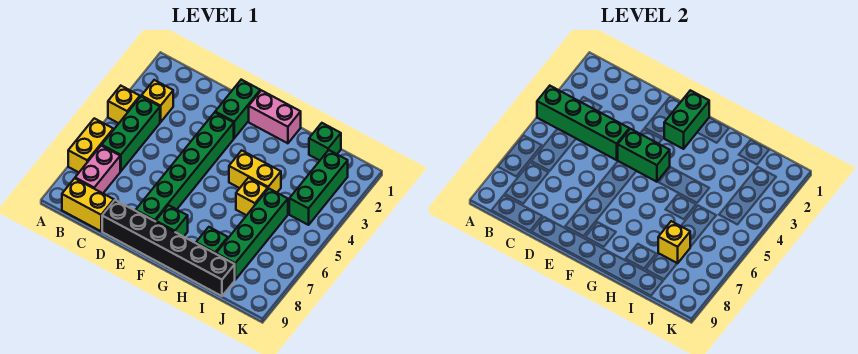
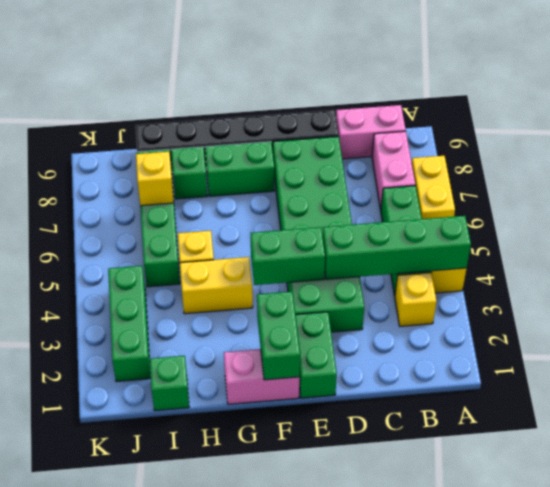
yellow 1x2 brick [62,178,114,231] -> pink 1x2 brick [336,105,406,159]
green 1x6 brick [136,112,234,221] -> green 2x6 brick [273,136,364,332]
green 1x1 brick [156,205,188,237] -> green 1x2 brick [205,142,274,196]

